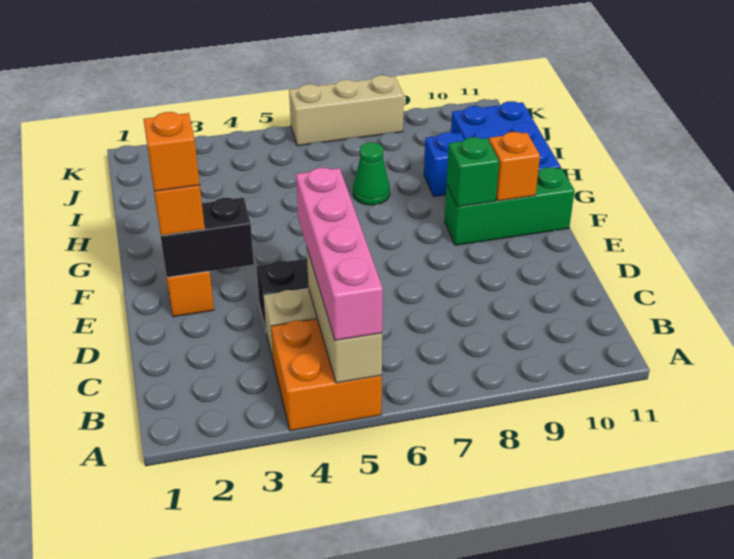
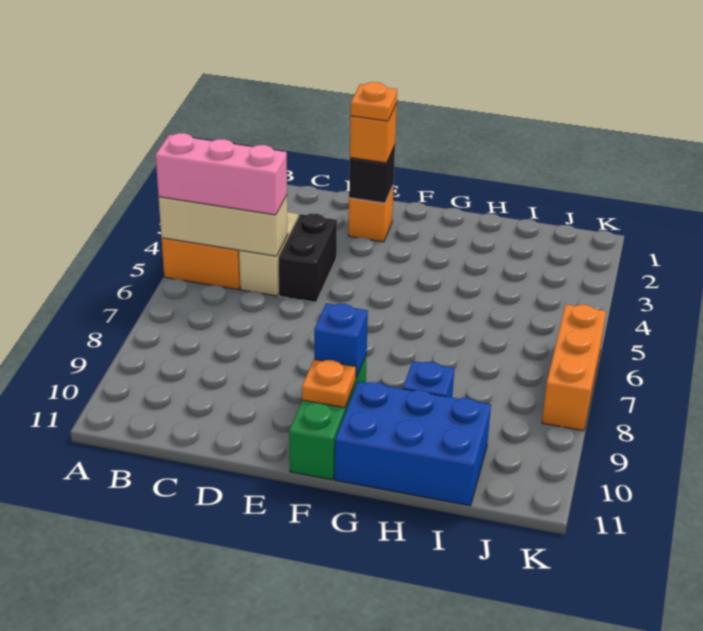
pink 1x4 brick [296,168,383,340] -> pink 1x3 brick [156,133,287,215]
black 1x2 brick [159,197,254,277] -> black 1x1 brick [349,145,395,203]
orange 1x1 brick [143,112,200,191] -> orange 1x1 plate [351,82,397,121]
green 1x1 brick [447,137,499,207] -> blue 1x1 brick [314,303,368,378]
orange 1x1 brick [489,132,540,201] -> orange 1x1 plate [302,359,356,408]
green 1x1 cone [353,142,390,205] -> none
tan 1x3 brick [289,75,404,146] -> orange 1x3 brick [542,305,606,431]

